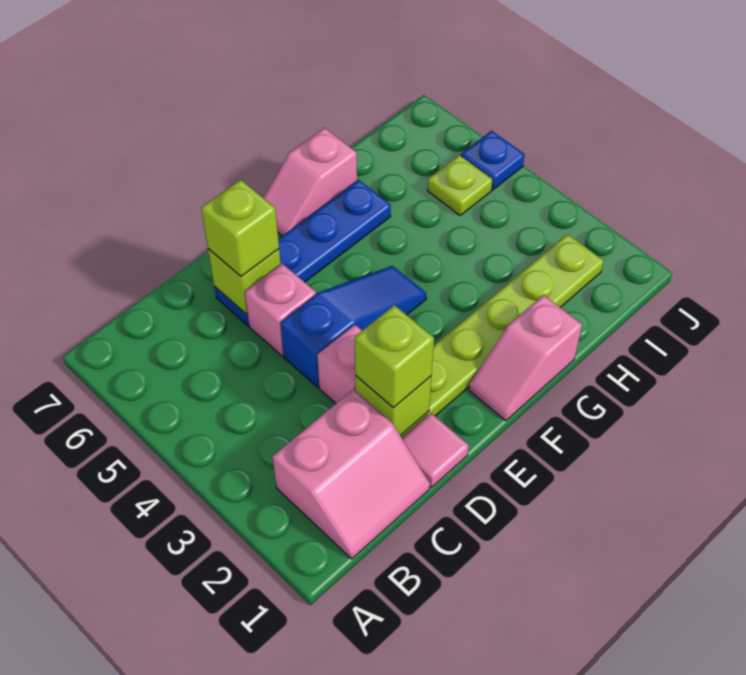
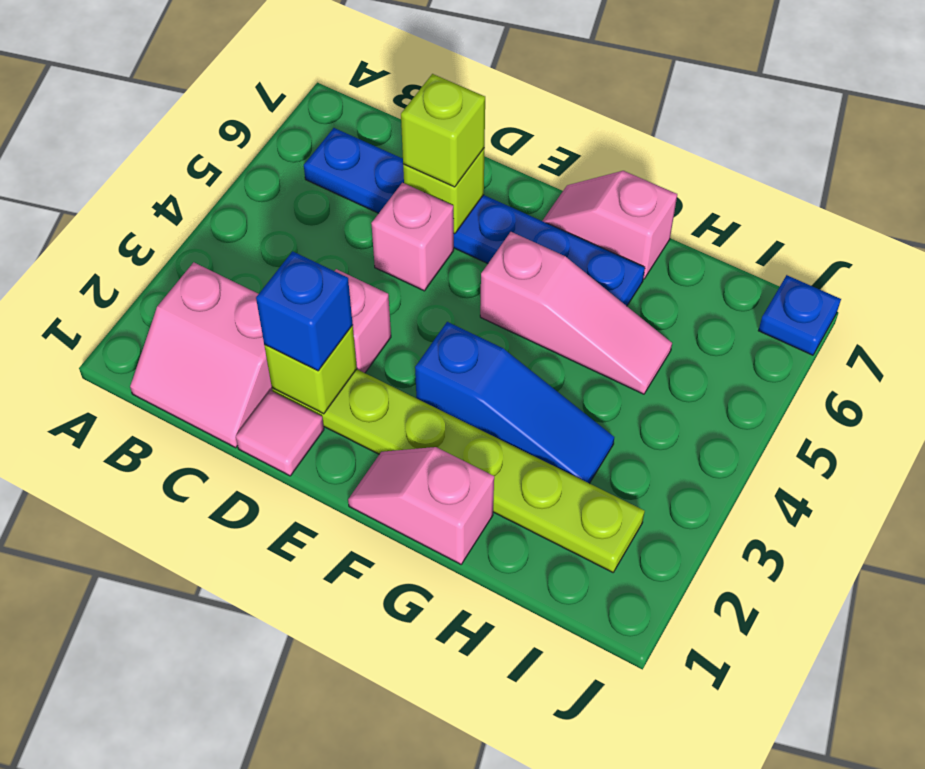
lime 1x1 brick [354,305,434,408] -> blue 1x1 brick [256,251,353,371]
blue 1x3 slope [280,266,426,387] -> blue 1x3 slope moved to [415,322,614,483]
blue 1x4 plate [214,180,391,326] -> blue 1x6 plate [304,128,645,306]
none -> pink 1x3 slope [480,232,672,394]
lime 1x1 plate [427,155,493,215] -> none
blue 1x1 plate [461,131,525,190] -> blue 1x1 plate moved to [758,275,841,355]

